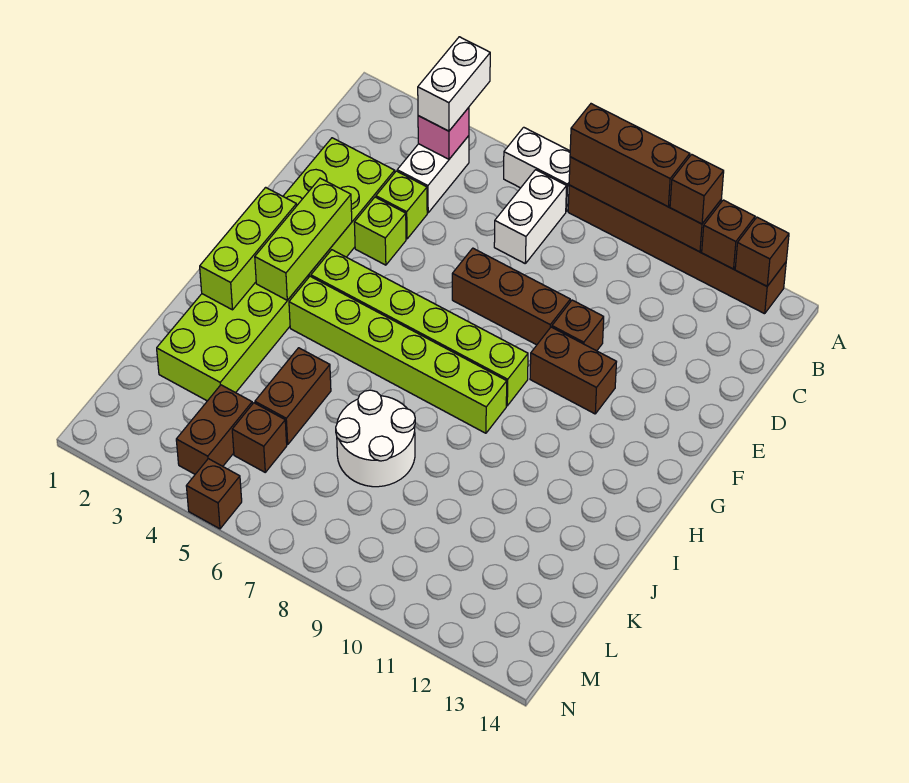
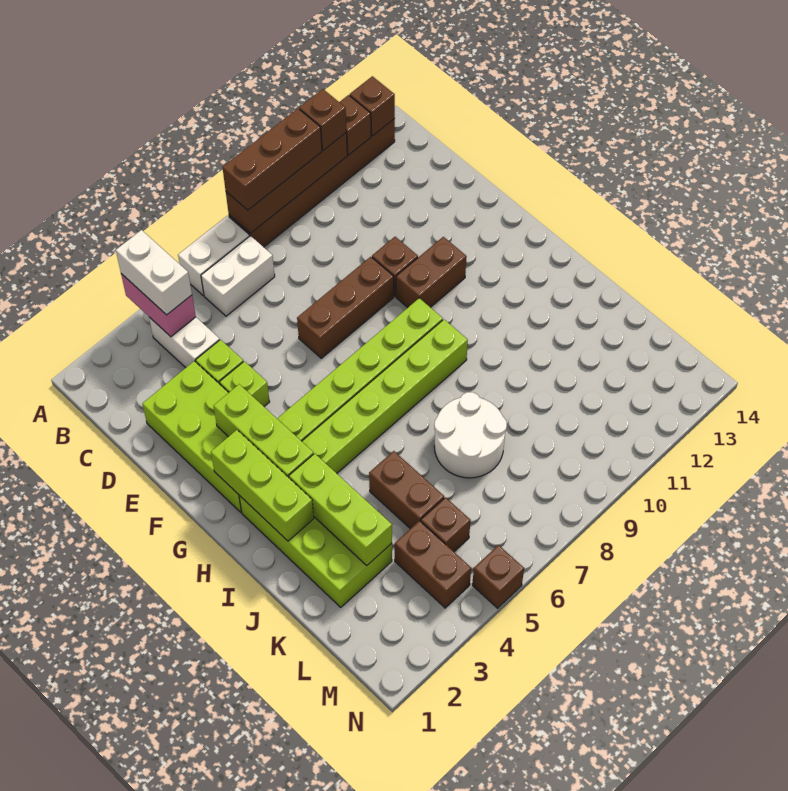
pink 1x1 brick [418,107,469,159] -> pink 1x2 brick [121,274,196,337]
white 1x2 brick [494,170,567,263] -> white 1x2 brick turned to [201,236,275,316]
none -> lime 1x3 brick [289,453,392,565]

